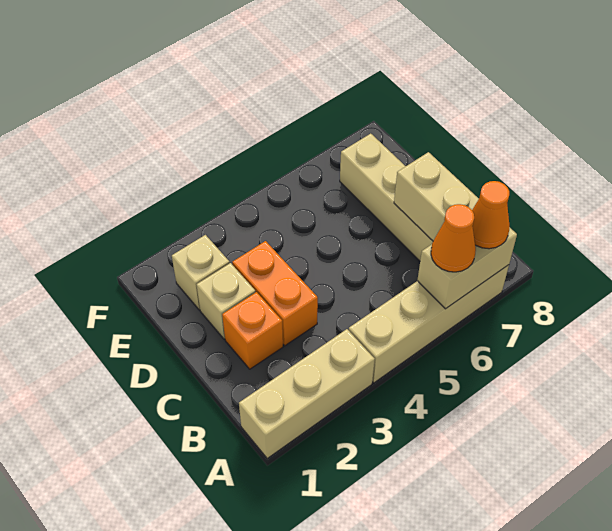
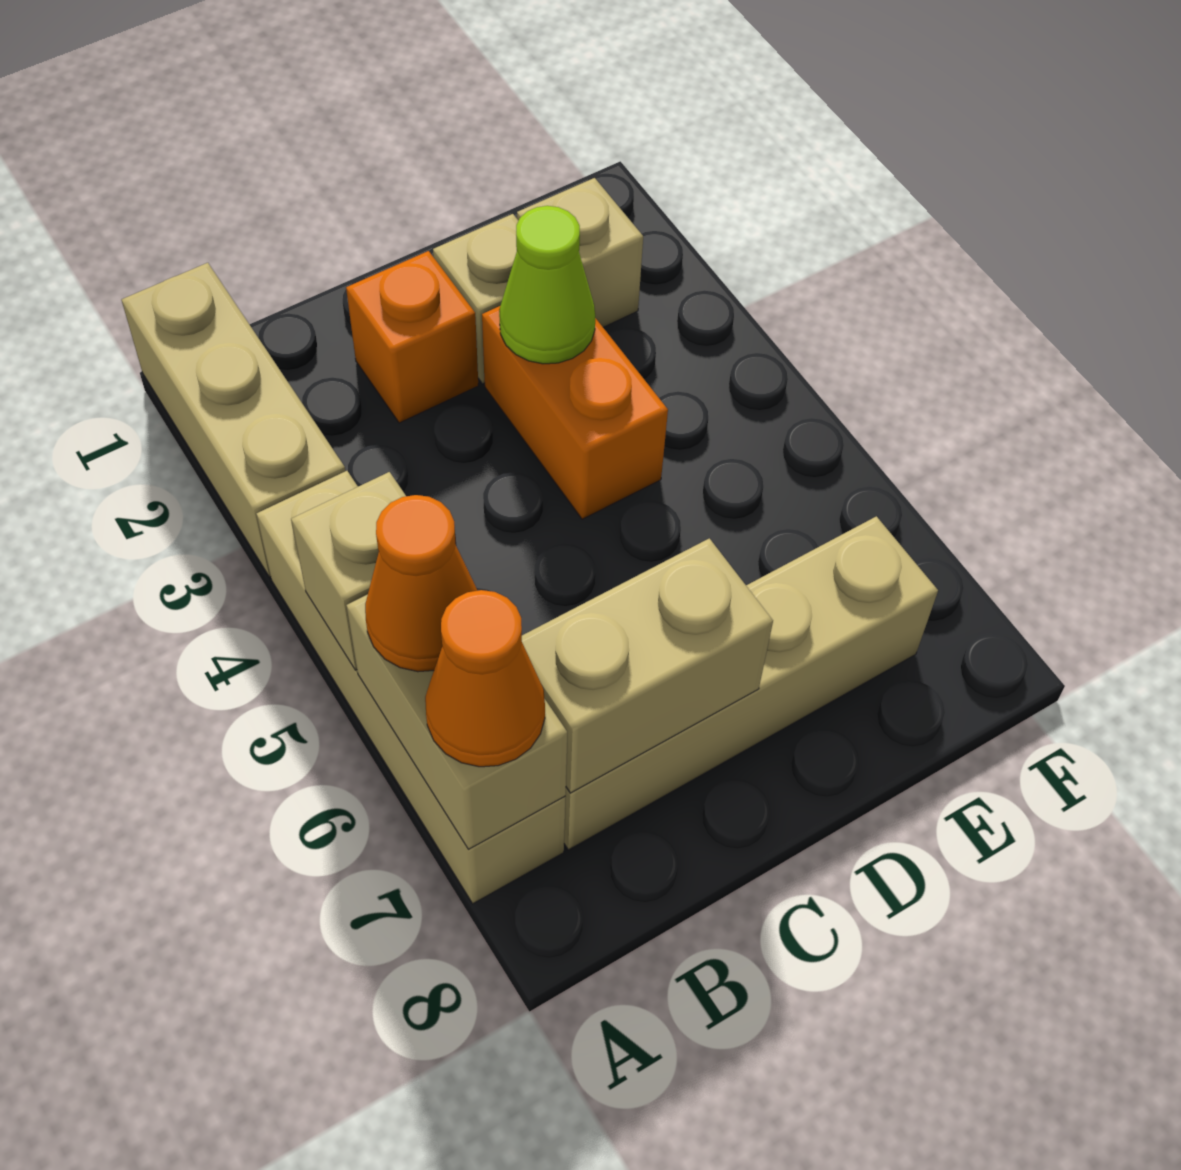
none -> tan 1x1 brick [291,472,406,670]
orange 1x2 brick [232,241,318,346] -> orange 1x2 brick turned to [482,306,668,519]
none -> lime 1x1 cone [499,206,595,364]

